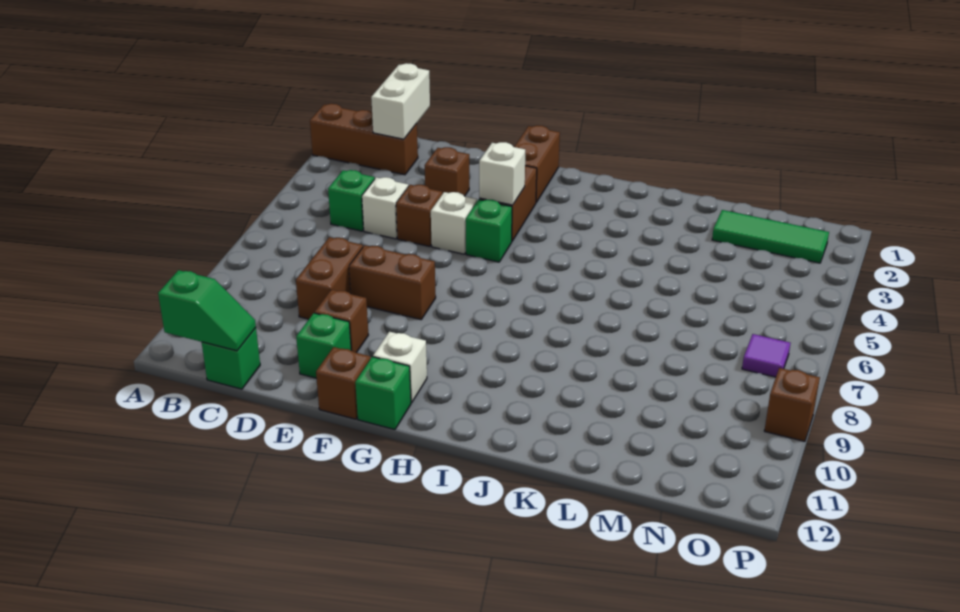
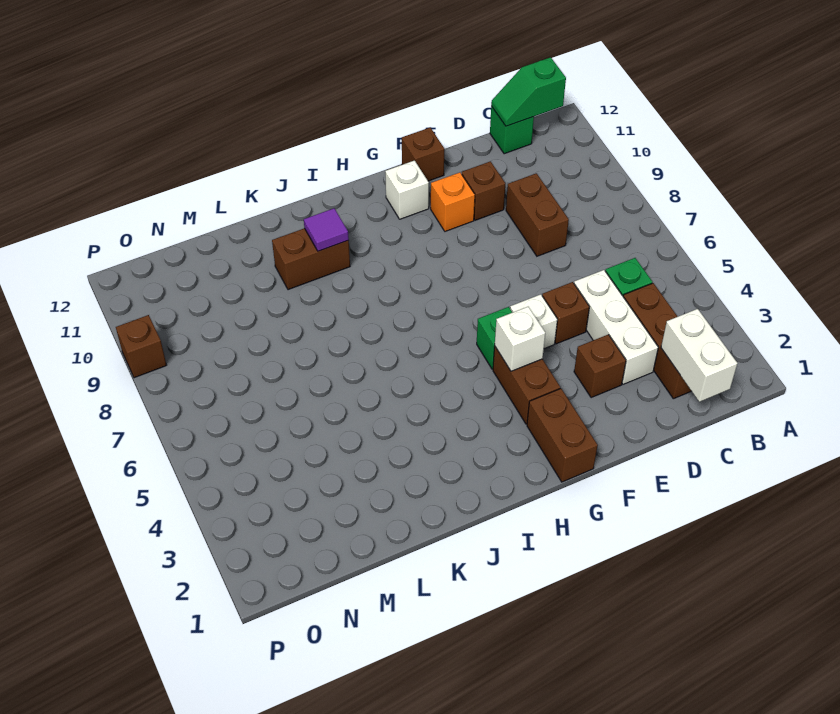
brown 1x3 brick [310,104,418,175] -> brown 1x3 brick turned to [623,283,691,399]
white 1x1 brick [362,177,408,239] -> white 1x3 brick [574,270,658,384]
brown 1x2 brick [349,245,436,320] -> brown 1x2 brick moved to [272,228,350,290]
green 1x1 brick [296,313,351,378] -> none
none -> orange 1x1 brick [431,172,475,231]
green 1x1 brick [355,357,411,430] -> none
green 1x3 tile [712,210,829,263] -> none
purple 1x1 tile [742,334,790,377] -> purple 1x1 tile moved to [304,208,349,251]

